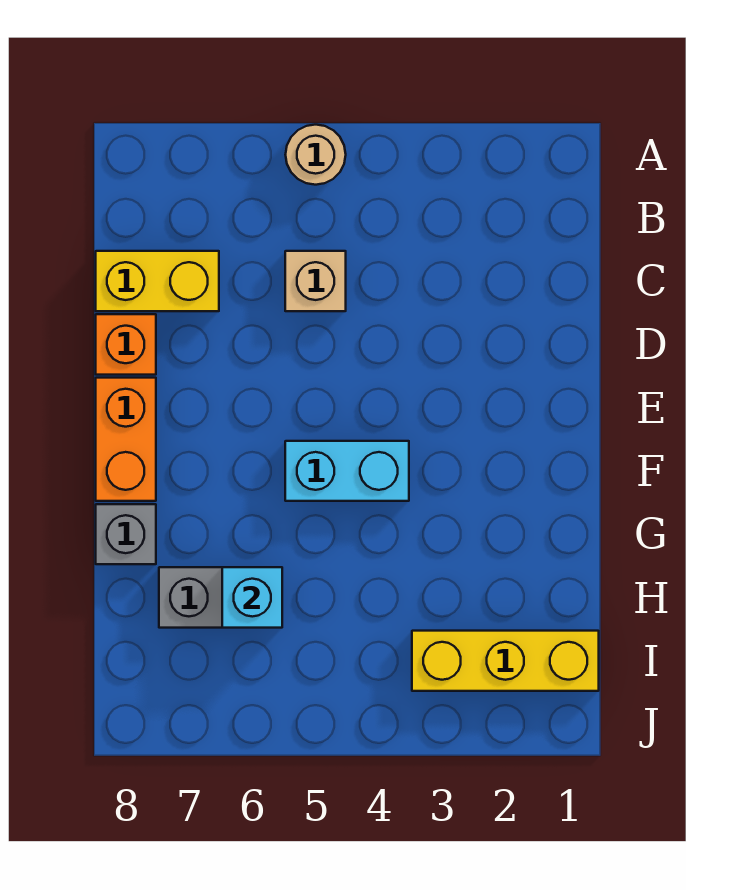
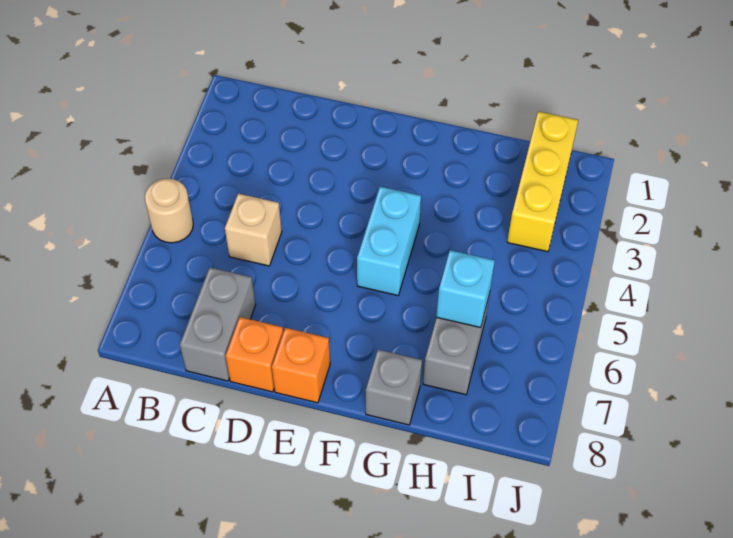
yellow 1x2 brick [96,251,219,311] -> grey 1x2 brick [180,268,256,381]
orange 1x2 brick [96,378,156,501] -> orange 1x1 brick [272,328,330,403]

